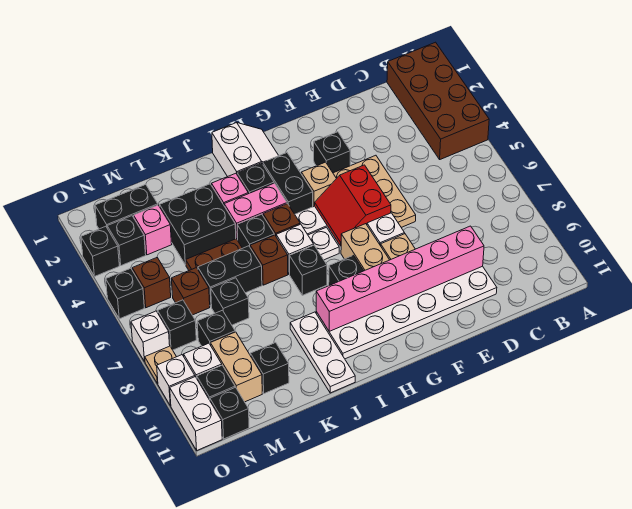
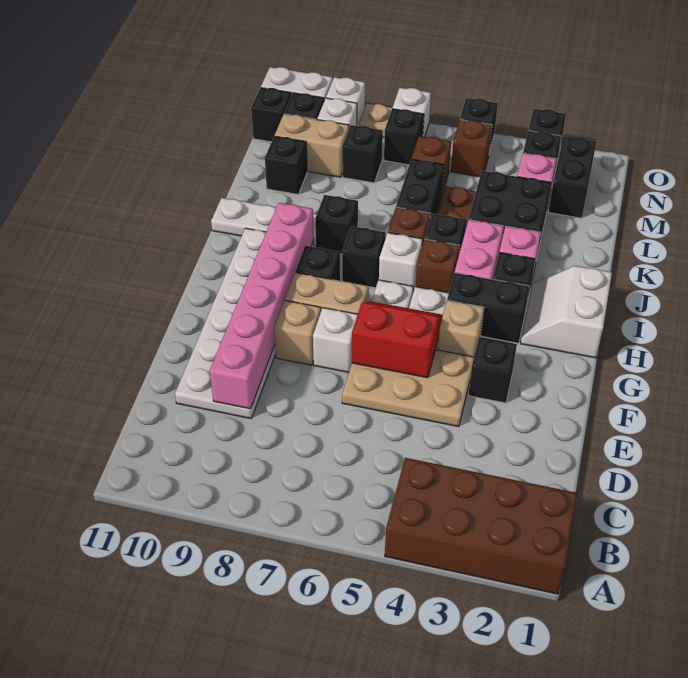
white 2x2 slope [212,123,279,177] -> white 2x2 slope turned to [521,266,612,358]
black 1x1 brick [211,278,249,325] -> black 1x1 brick moved to [315,195,358,254]

